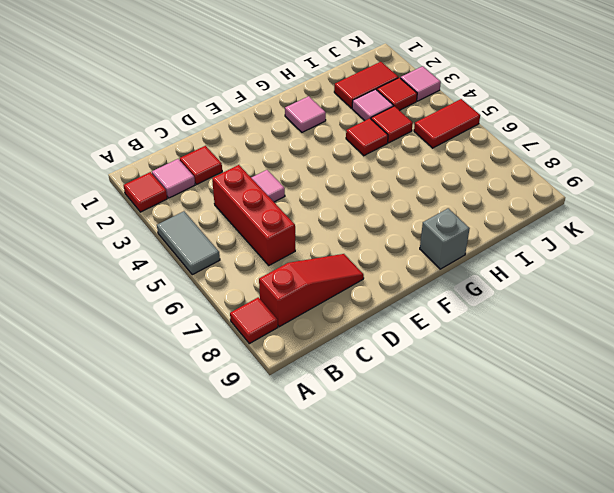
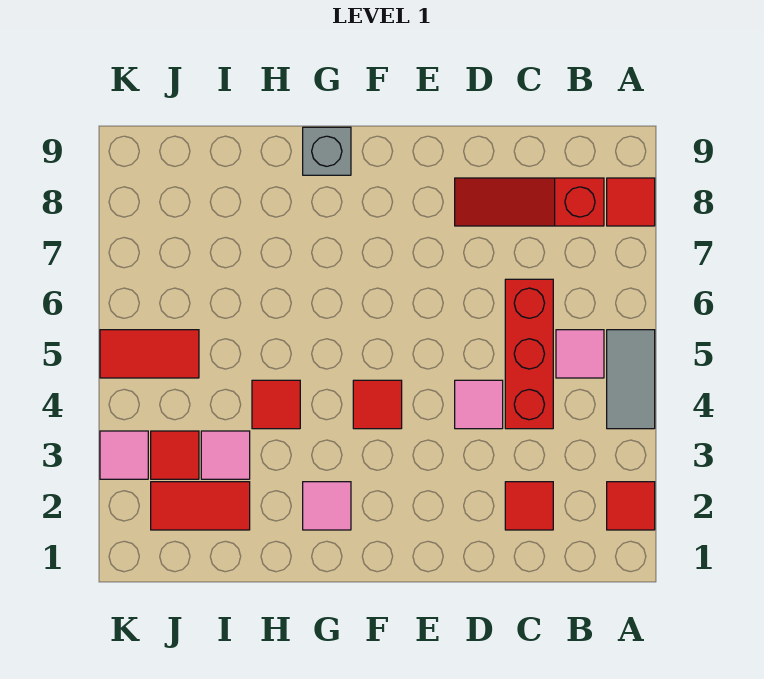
pink 1x1 tile [152,159,195,198] -> pink 1x1 tile moved to [556,330,604,378]
red 1x1 tile [371,106,413,143] -> red 1x1 tile moved to [353,380,402,429]

